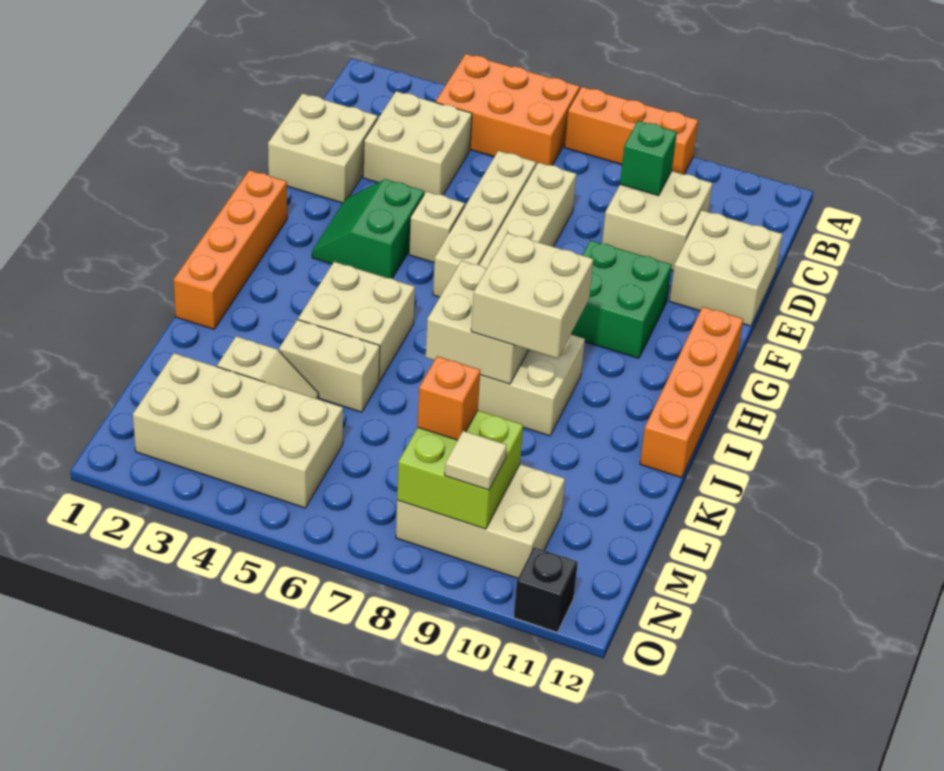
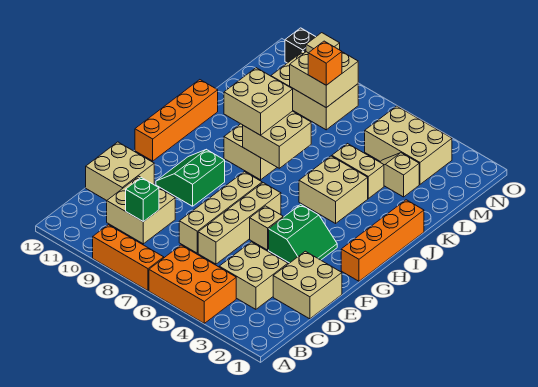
green 2x2 brick [571,240,672,358] -> green 2x2 slope [156,149,225,206]
tan 2x4 brick [133,353,343,508] -> tan 2x3 brick [365,106,452,184]
lime 2x2 brick [397,411,523,529] -> tan 2x2 brick [290,52,358,108]

